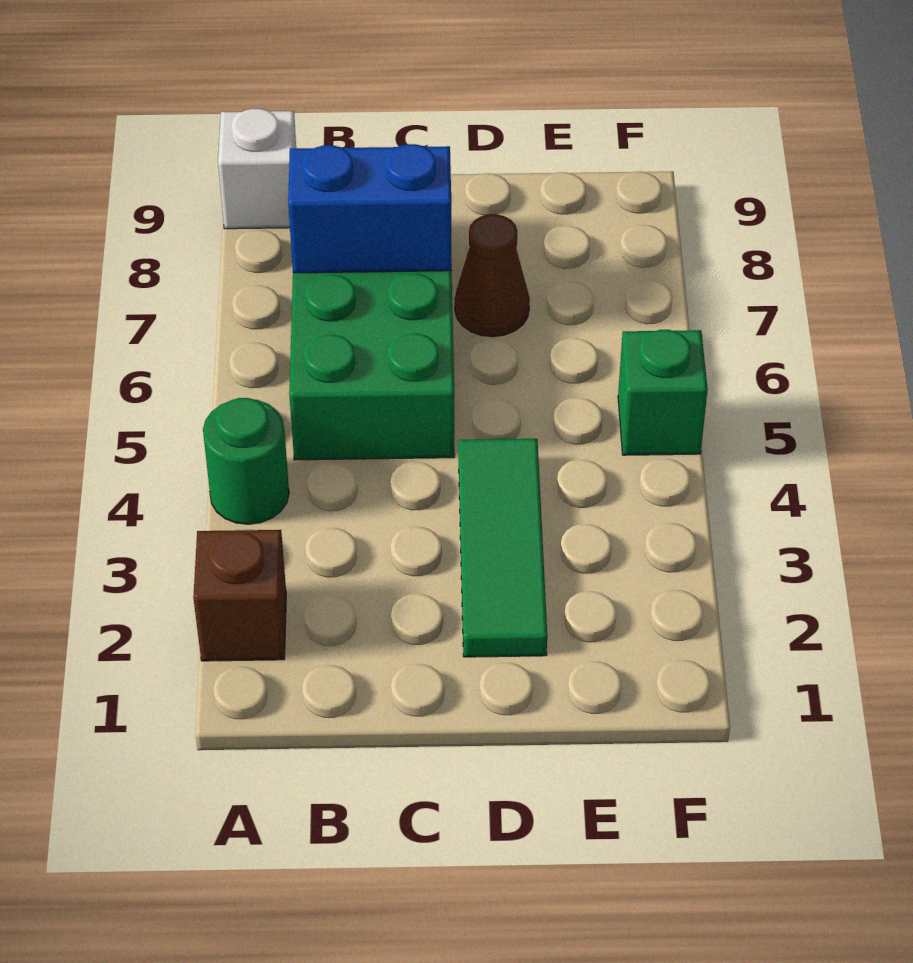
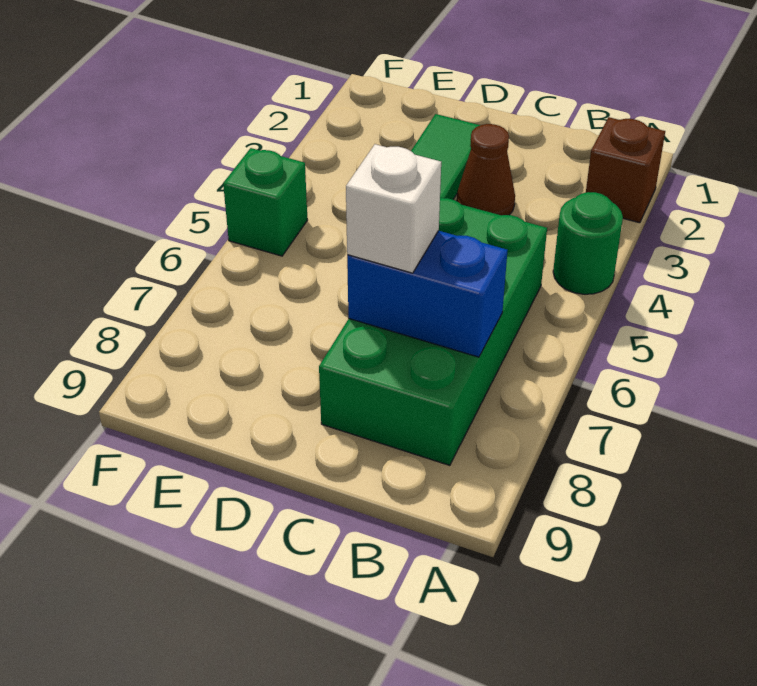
white 1x1 brick [218,109,296,229] -> white 1x1 brick moved to [346,144,441,273]
brown 1x1 cone [455,214,530,337] -> brown 1x1 cone moved to [457,124,515,215]

